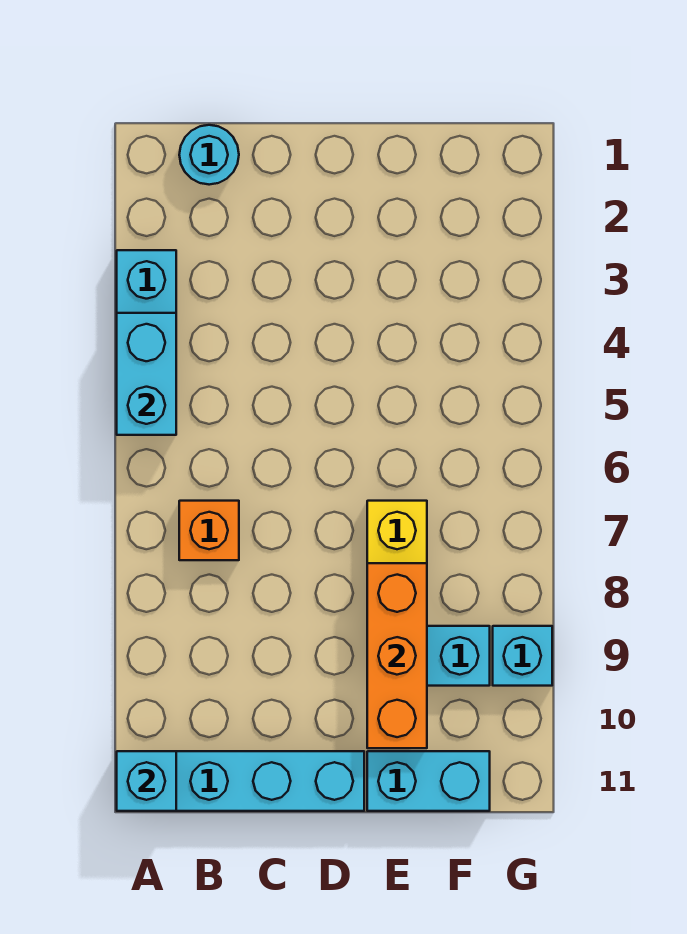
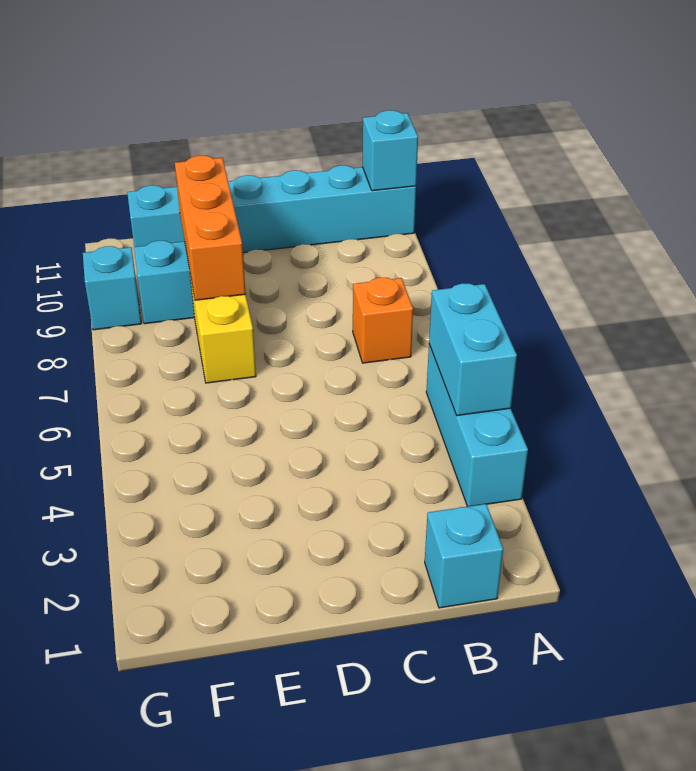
cyan 1x1 round brick [179,125,239,185] -> cyan 1x1 brick [425,504,503,608]

